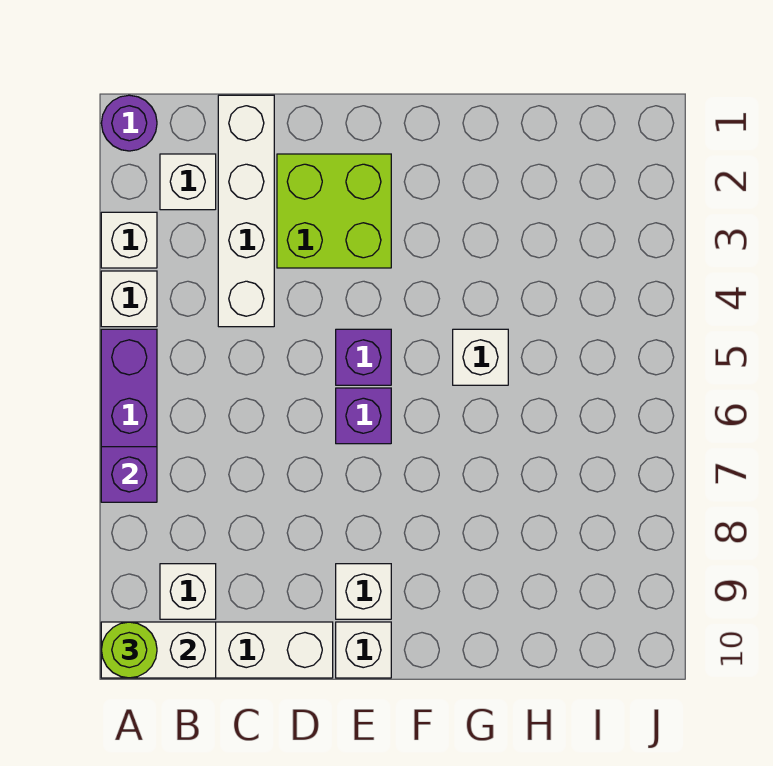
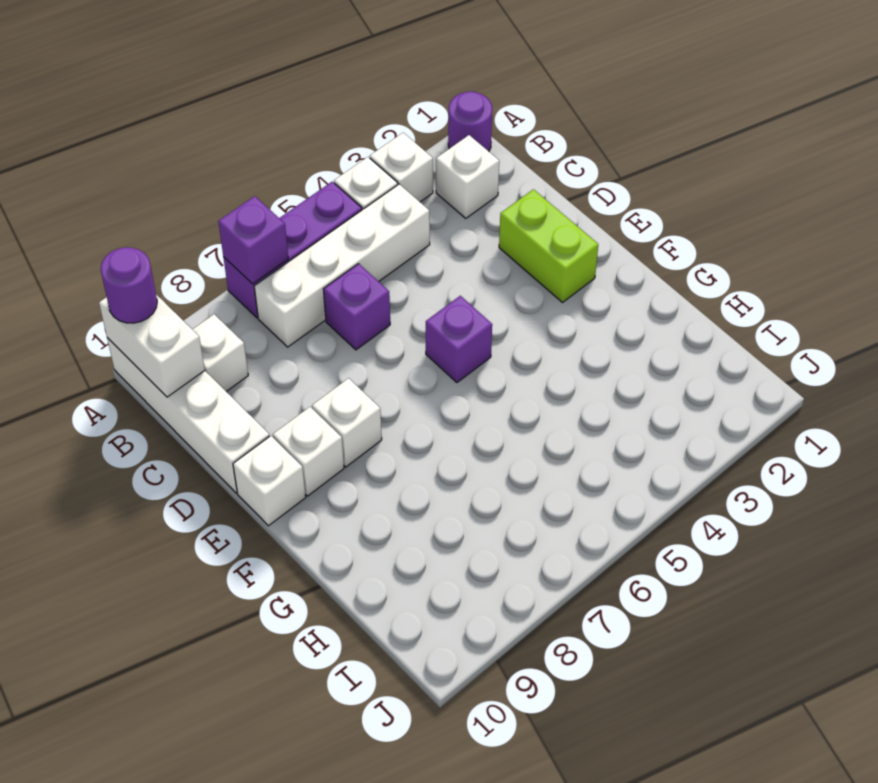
lime 1x1 round brick [101,622,157,678] -> purple 1x1 round brick [101,247,157,323]
white 1x4 brick [218,95,274,327] -> white 1x4 brick moved to [254,184,430,347]
lime 2x2 brick [277,154,391,268] -> lime 1x2 brick [499,189,598,302]
purple 1x1 brick [336,388,391,444] -> purple 1x1 brick moved to [323,264,390,350]
white 1x1 brick [453,329,508,385] -> white 1x1 brick moved to [312,378,382,467]

